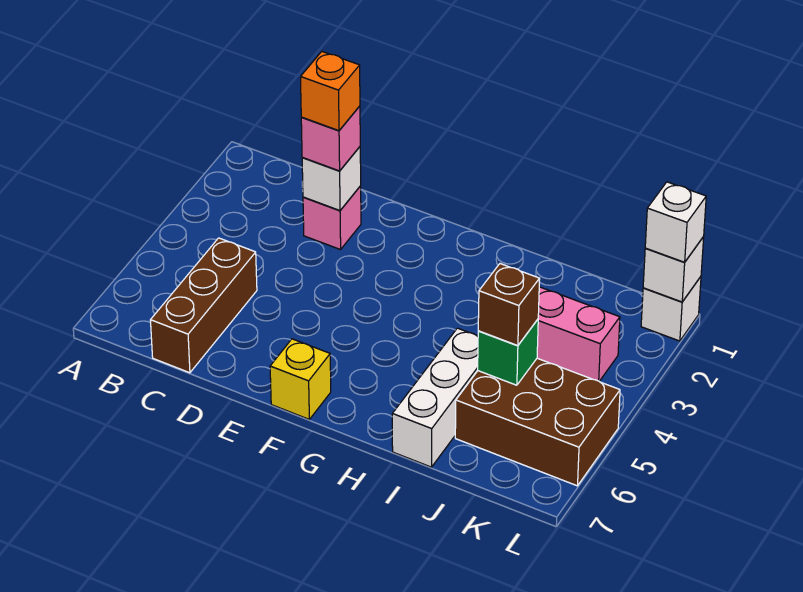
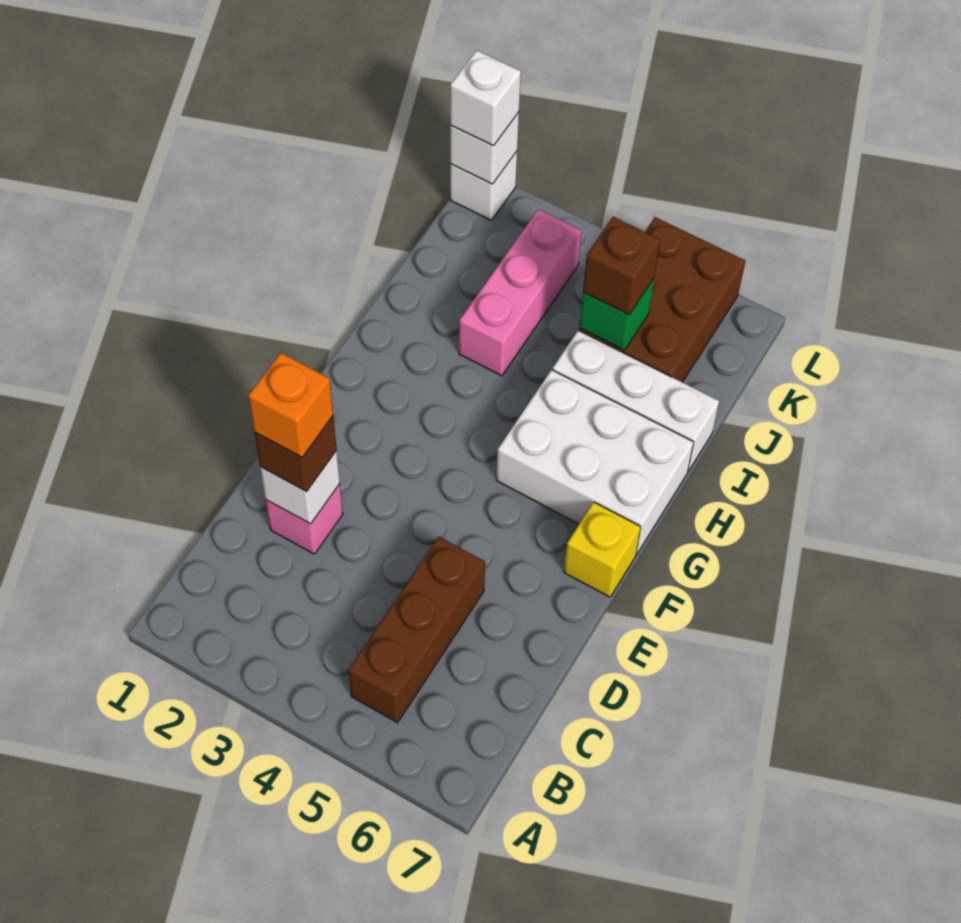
brown 1x3 brick [150,238,257,373] -> brown 1x3 brick turned to [348,537,485,723]
pink 1x1 brick [301,106,360,171] -> brown 1x1 brick [255,416,337,492]
none -> white 2x3 brick [496,370,694,554]

